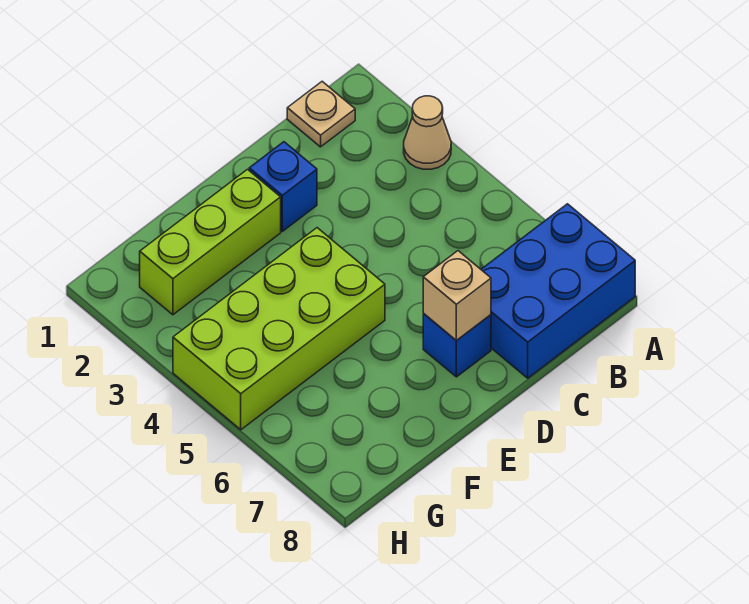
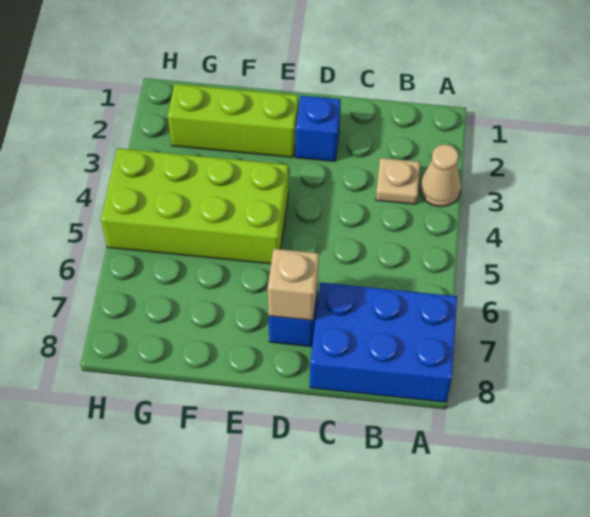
tan 1x1 plate [287,82,355,147] -> tan 1x1 plate moved to [376,158,420,204]

